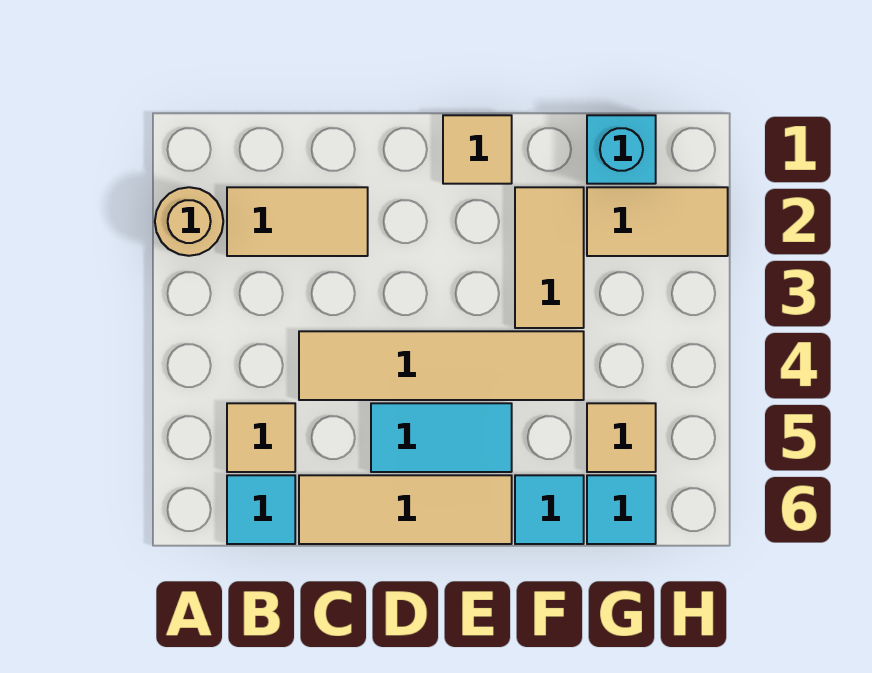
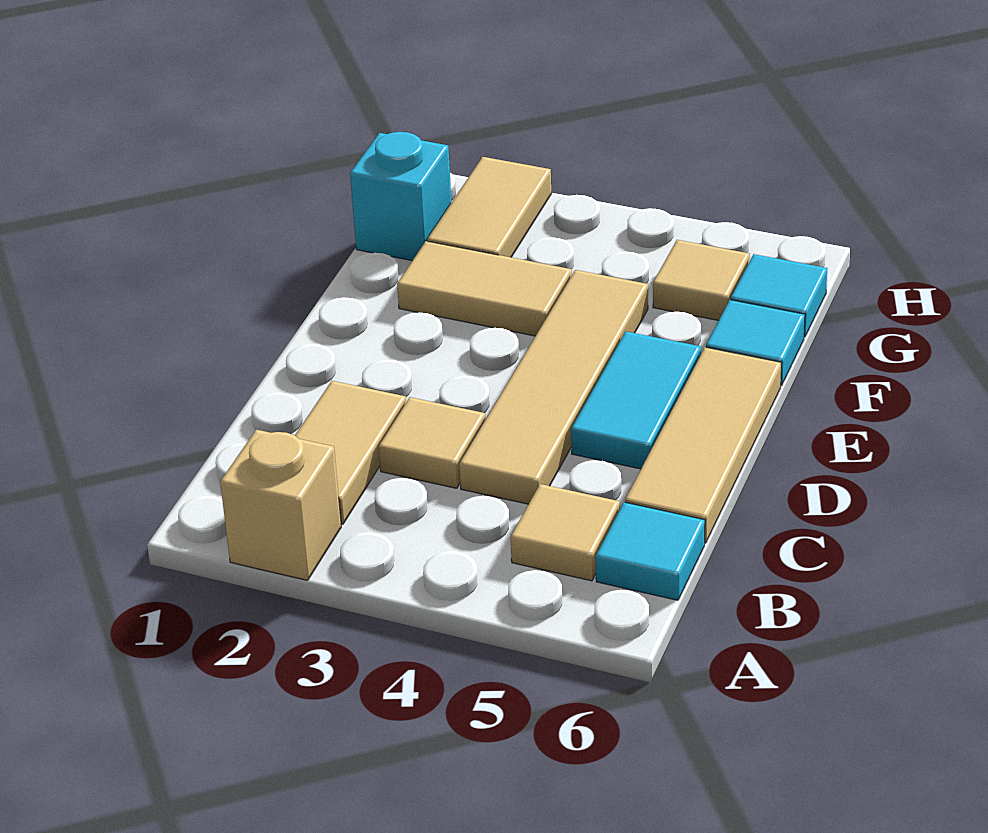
tan 1x1 round brick [155,187,223,256] -> tan 1x1 brick [220,430,341,580]
tan 1x1 tile [443,115,512,184] -> tan 1x1 tile moved to [379,397,485,488]

